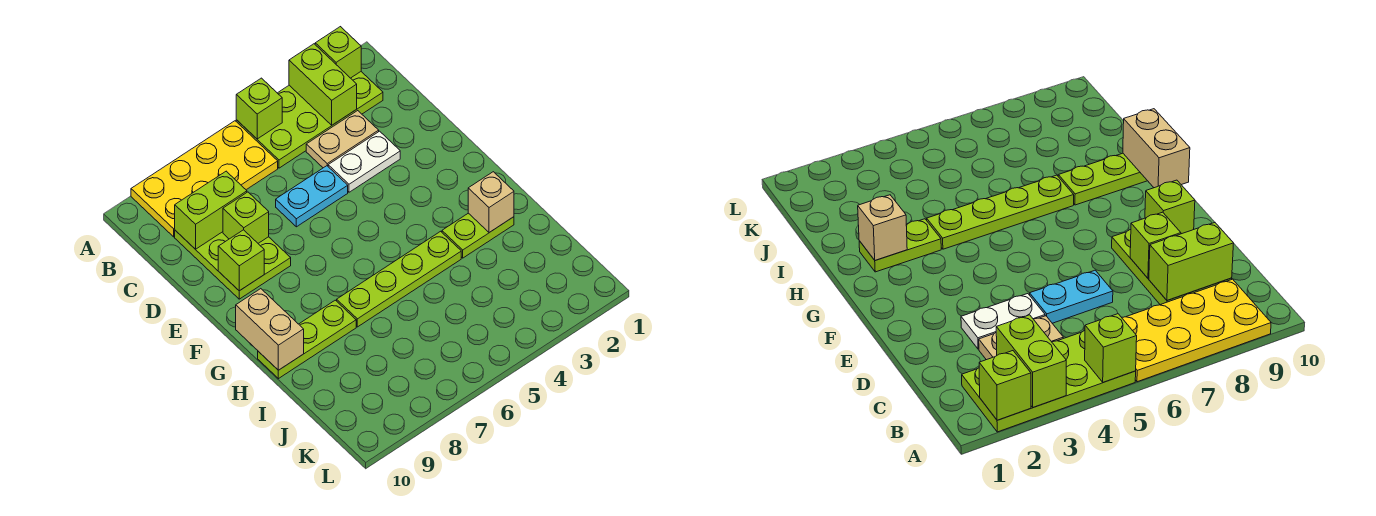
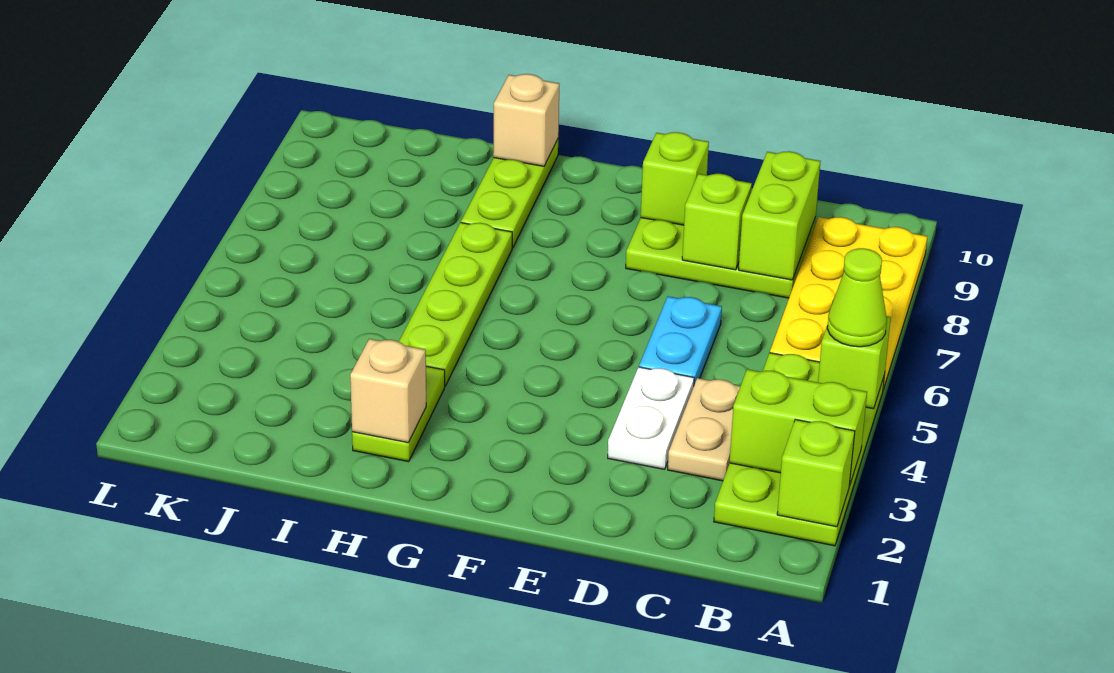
none -> lime 1x1 cone [827,248,887,347]
tan 1x2 brick [236,289,304,370] -> tan 1x1 brick [493,74,560,166]

